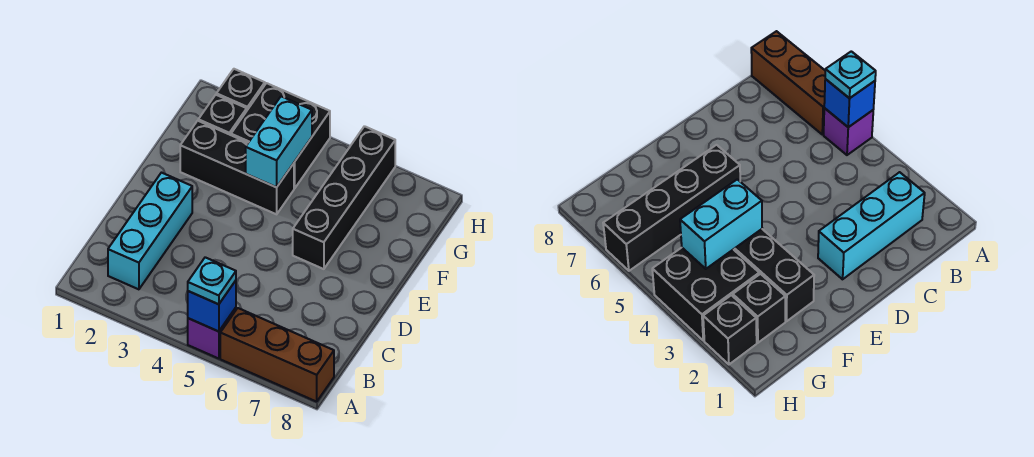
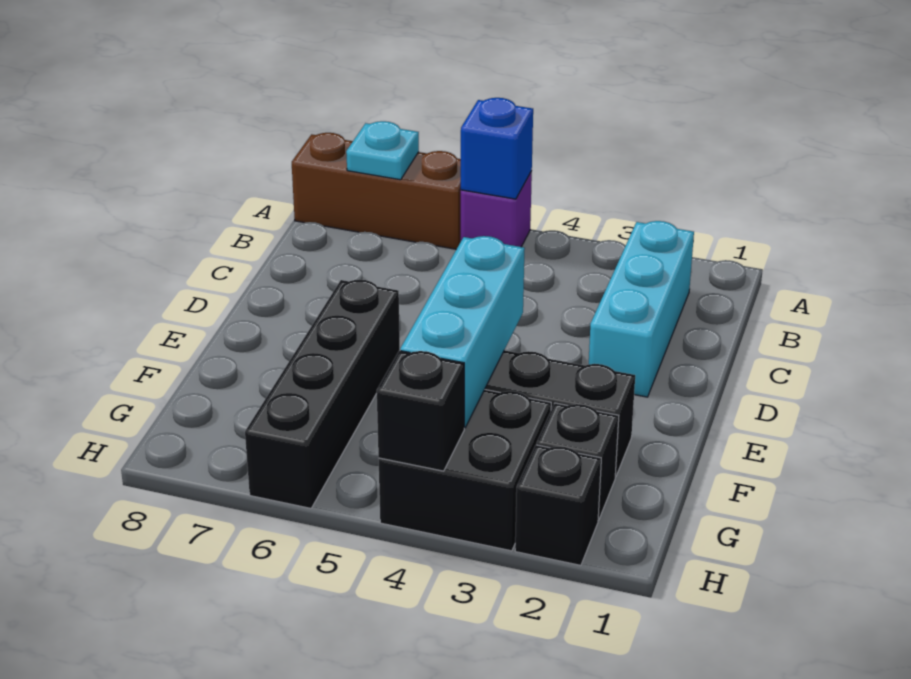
cyan 1x1 plate [188,257,236,304] -> cyan 1x1 plate moved to [346,121,419,180]
cyan 1x2 brick [246,96,312,187] -> cyan 1x3 brick [400,236,525,428]
none -> black 1x1 brick [377,351,464,471]

